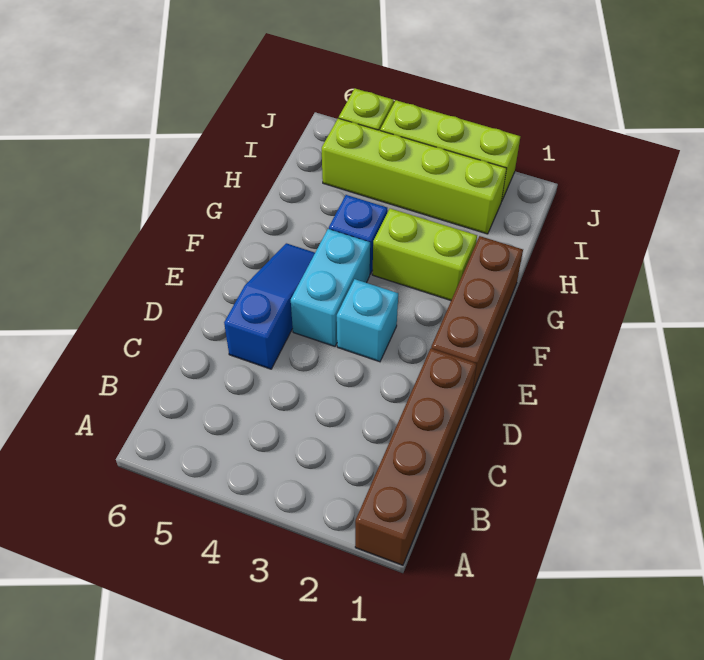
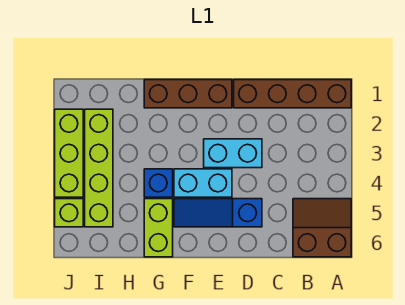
none -> brown 2x2 slope [293,199,351,257]
cyan 1x1 brick [337,279,398,362] -> cyan 1x2 brick [204,139,262,168]
lime 1x2 brick [372,209,477,300] -> lime 1x2 brick moved to [144,199,173,257]

